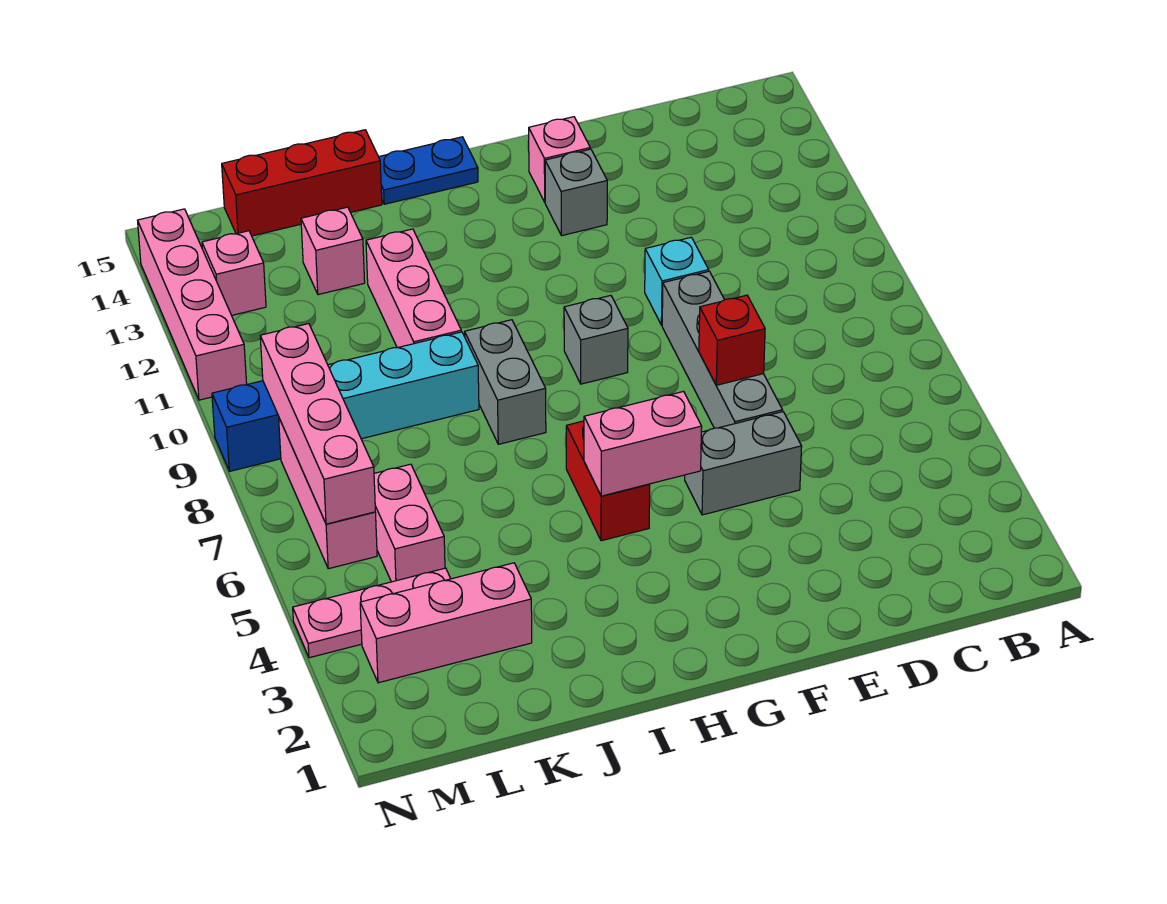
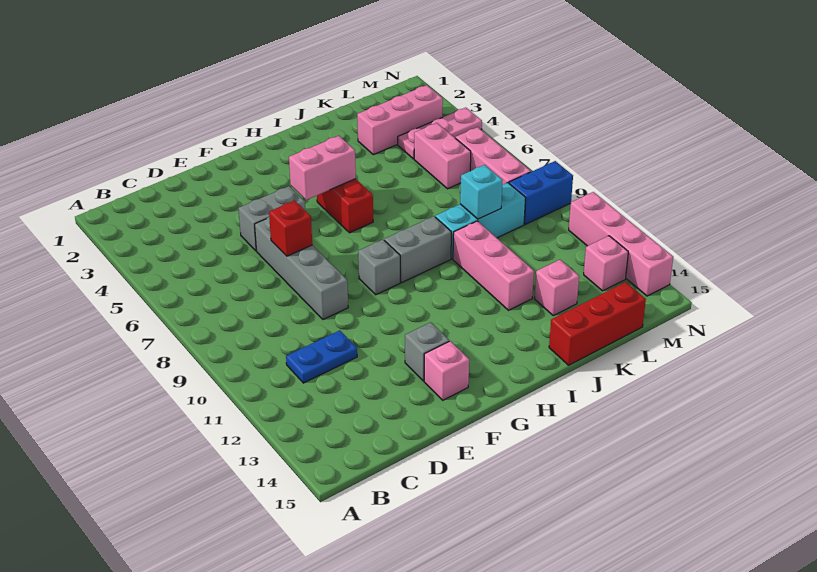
cyan 1x1 brick [645,237,709,325] -> cyan 1x1 brick moved to [460,165,503,219]
blue 1x2 plate [379,137,478,204] -> blue 1x2 plate moved to [286,330,357,383]
grey 1x2 brick [465,320,546,444] -> grey 1x2 brick turned to [384,216,451,282]
pink 1x4 brick [260,324,375,524] -> none

